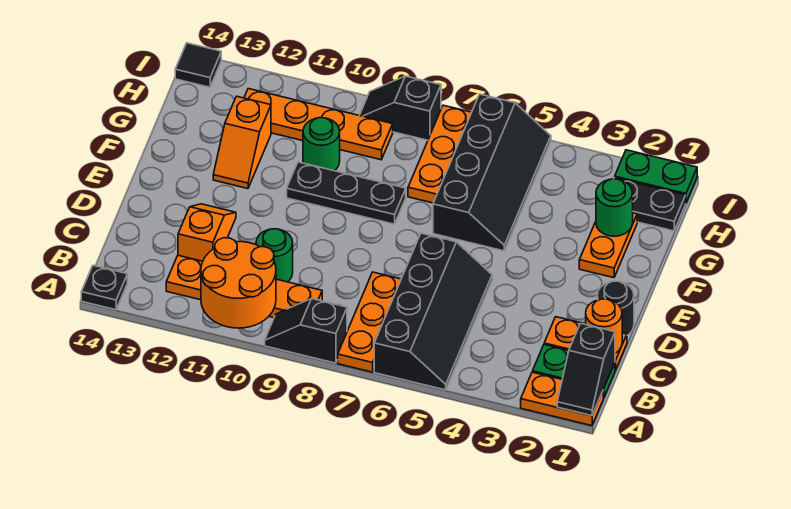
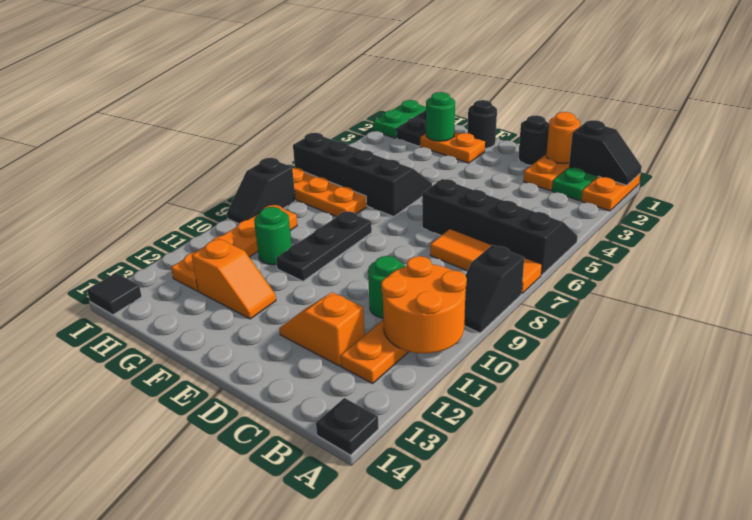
orange 1x3 plate [338,272,401,372] -> orange 1x3 tile [430,229,542,293]
none -> black 1x1 round brick [467,100,497,148]

